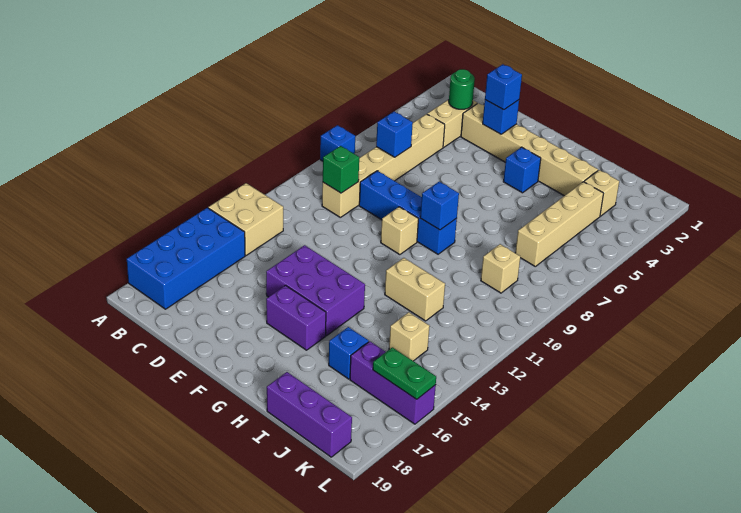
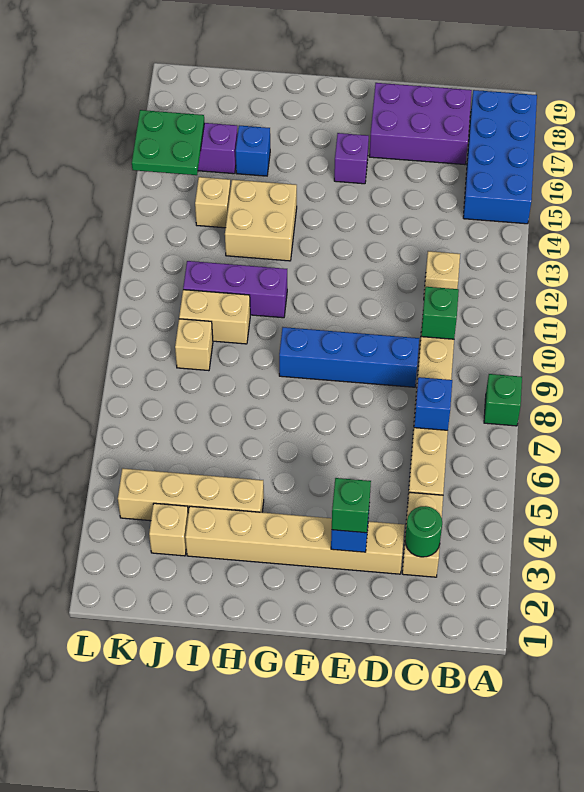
blue 1x1 brick [320,125,355,161] -> green 1x1 brick [484,374,522,426]
tan 2x2 brick [208,183,283,256] -> tan 2x2 brick moved to [225,180,297,261]
blue 1x1 brick [485,64,522,110] -> green 1x1 brick [332,478,371,533]
purple 2x3 brick [266,245,365,336] -> purple 2x3 brick moved to [369,83,472,165]
tan 1x1 brick [381,207,418,255] -> tan 1x1 brick moved to [424,251,460,296]
purple 1x2 brick [266,285,326,350] -> purple 1x1 brick [334,133,369,184]
blue 1x1 brick [503,147,541,193] -> none
blue 1x1 brick [420,182,459,230] -> none
tan 1x2 brick [385,258,445,321] -> tan 1x2 brick moved to [179,290,250,344]
purple 1x3 brick [267,372,352,457] -> purple 1x3 brick moved to [183,261,287,318]
tan 1x4 brick [515,182,604,266] -> tan 1x4 brick turned to [118,468,264,521]
green 1x2 plate [373,347,436,399] -> green 2x2 plate [132,110,204,175]

